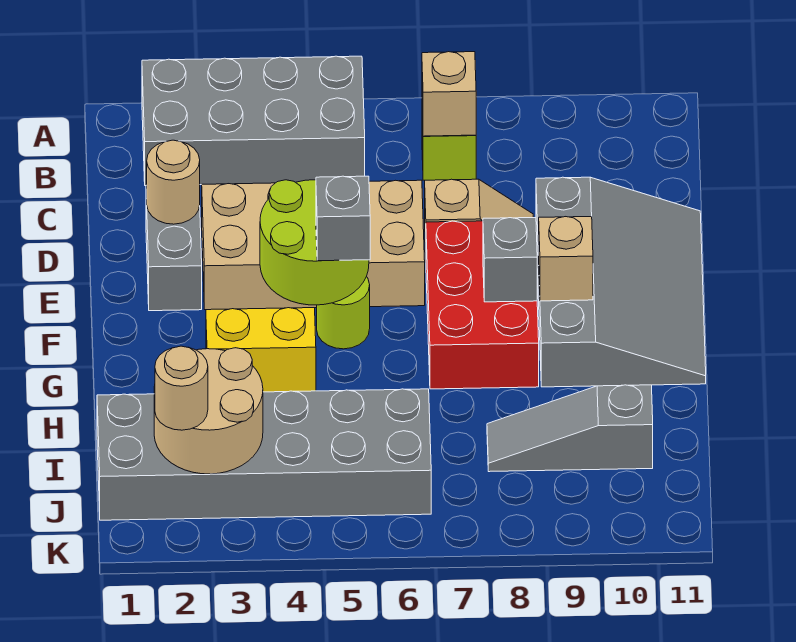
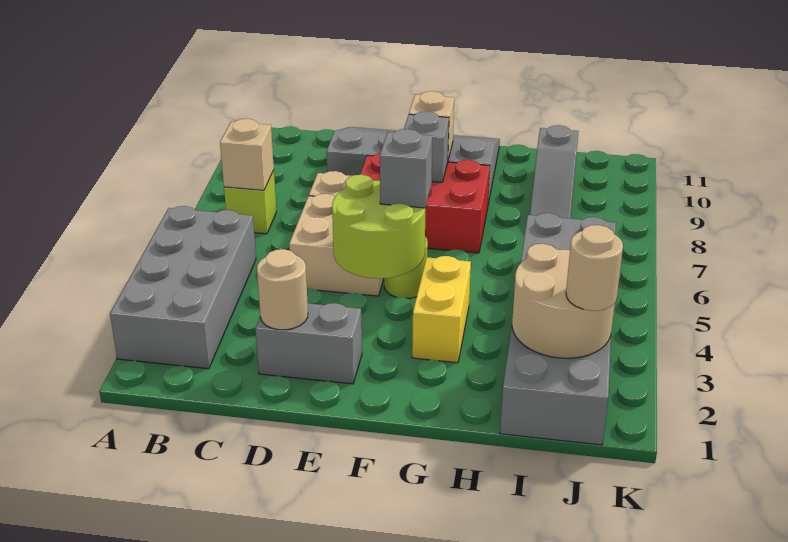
tan 2x4 brick [202,180,425,310] -> tan 2x2 brick [289,194,384,296]

